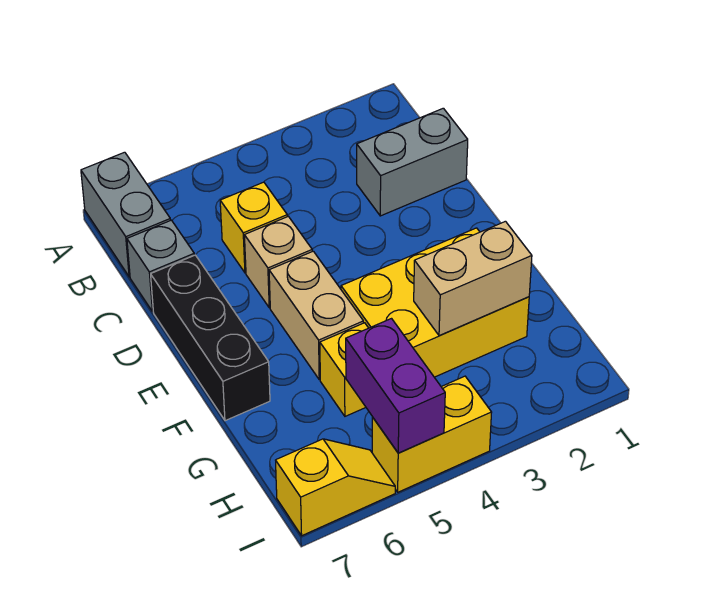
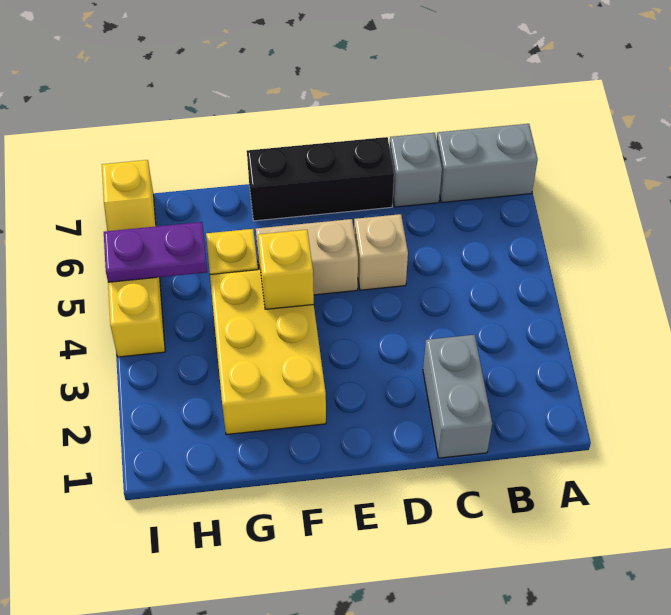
yellow 1x1 brick [220,182,287,273] -> yellow 1x1 brick moved to [258,230,314,309]
tan 1x2 brick [414,221,532,336] -> none
purple 1x2 brick [346,319,445,453] -> purple 1x2 plate [104,222,207,282]

